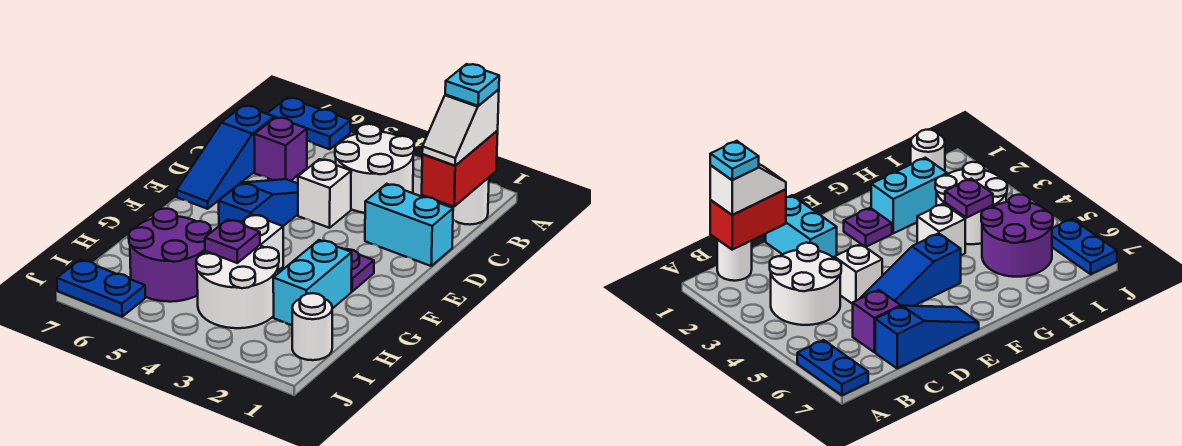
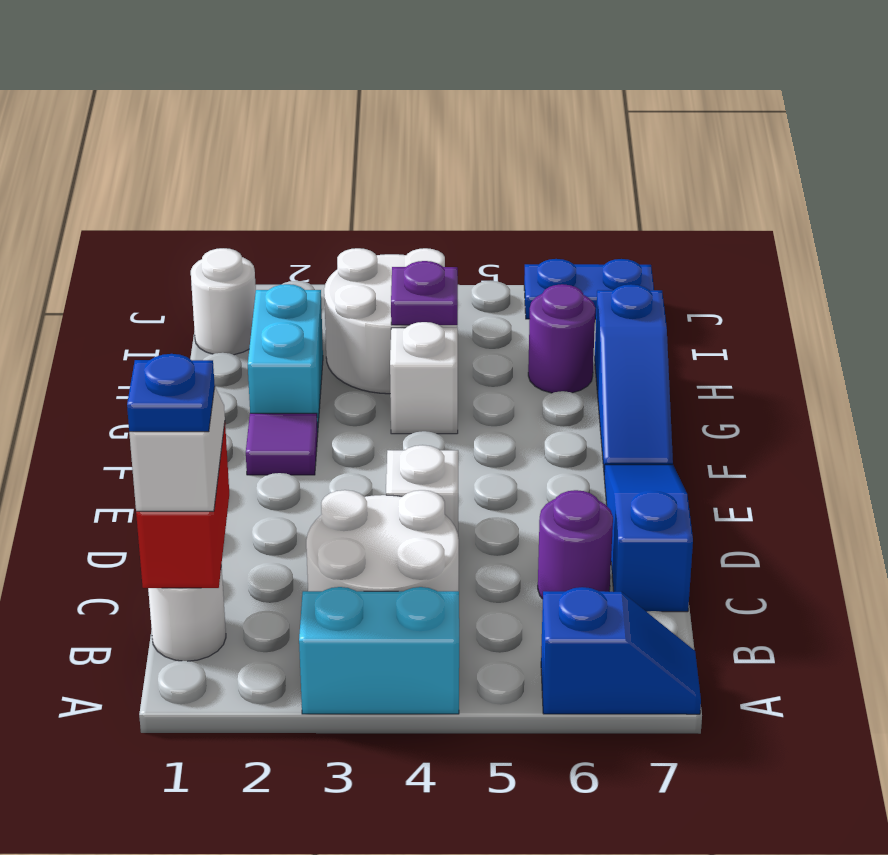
blue 1x2 plate [267,98,351,149] -> blue 1x2 slope [541,587,701,714]
cyan 1x1 plate [445,64,499,106] -> blue 1x1 plate [127,354,215,432]
purple 1x1 brick [254,117,307,181] -> purple 1x1 round brick [538,490,613,599]
cyan 1x2 brick [365,184,453,266] -> cyan 1x2 brick moved to [299,587,459,714]
blue 1x3 slope [219,179,298,226] -> blue 1x3 slope moved to [595,284,673,472]
purple 1x1 plate [342,248,374,291] -> purple 1x1 tile [246,413,318,475]
purple 2x2 round brick [129,209,211,302] -> purple 1x1 round brick [528,284,595,393]

